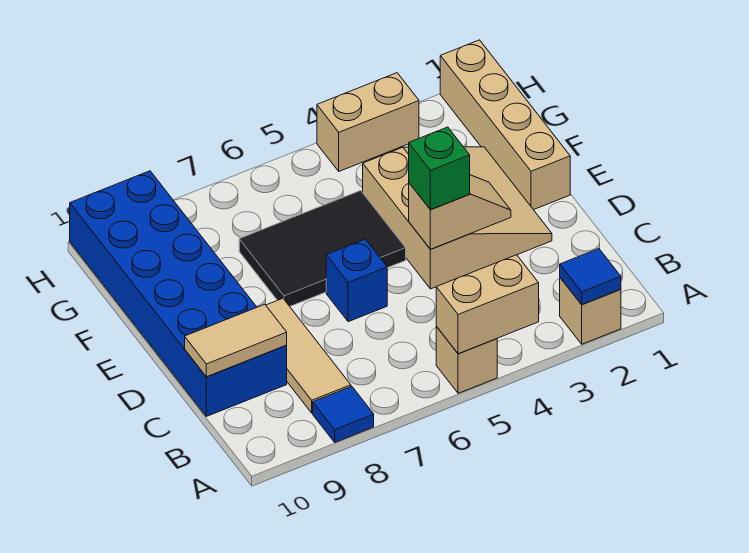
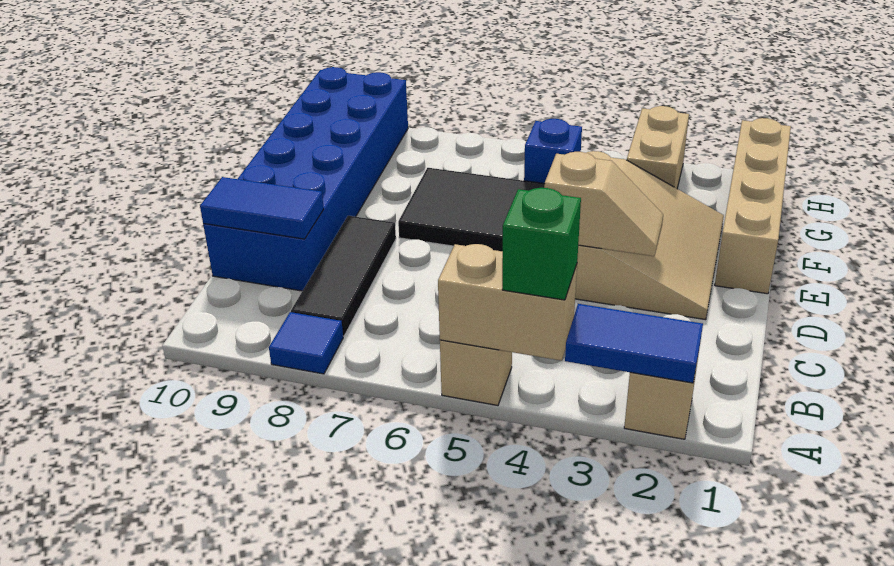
blue 1x1 tile [560,249,621,304] -> blue 1x2 tile [565,304,703,383]
tan 1x3 tile [266,298,351,413] -> black 1x3 tile [291,216,396,336]
tan 1x2 tile [185,304,287,377] -> blue 1x2 tile [200,177,324,239]
green 1x1 brick [409,127,470,210] -> green 1x1 brick moved to [502,188,581,300]
blue 1x1 brick [326,239,387,322] -> blue 1x1 brick moved to [524,119,582,184]
tan 1x2 brick [317,73,419,171] -> tan 1x2 brick turned to [627,106,689,188]

